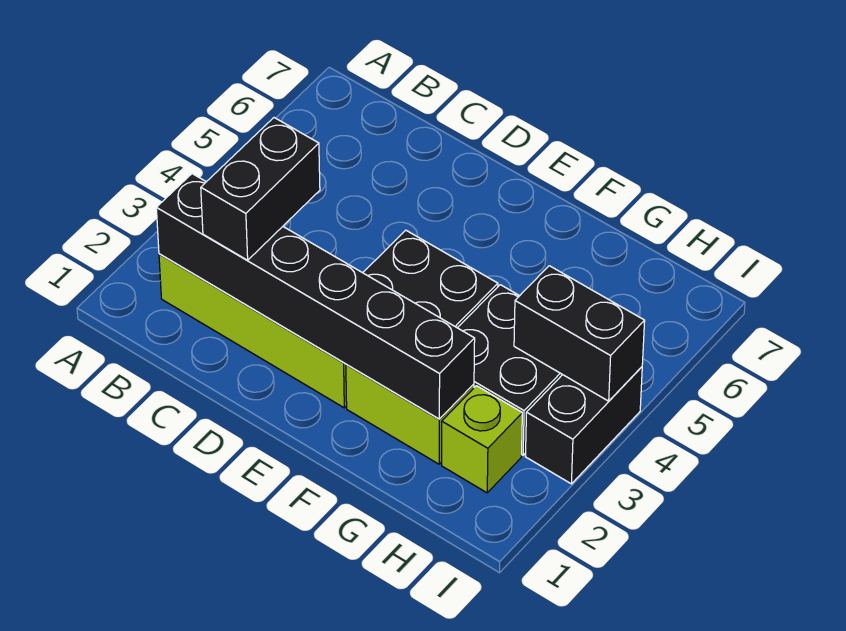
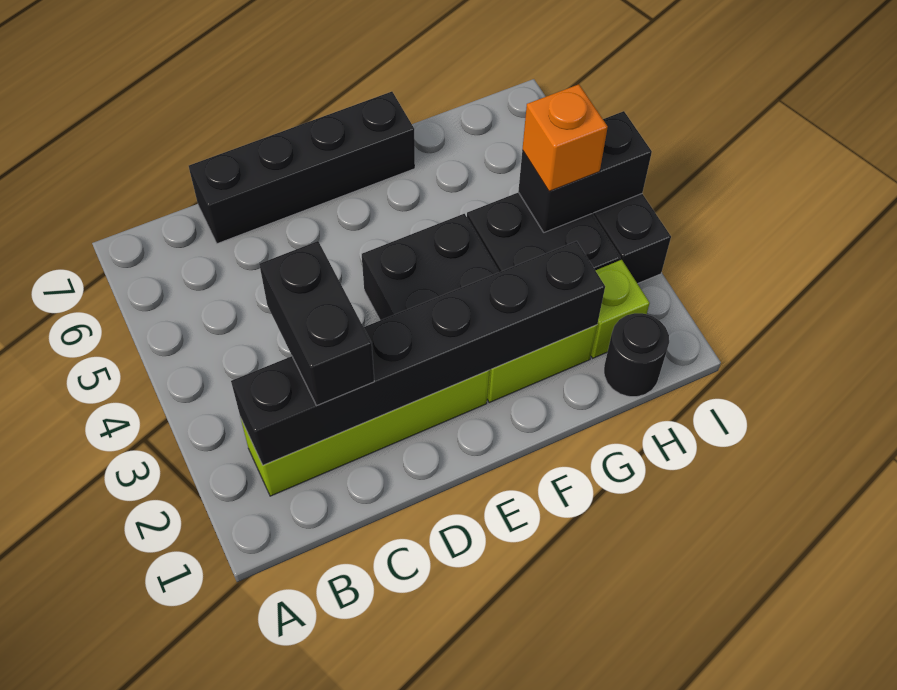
none -> black 1x4 brick [189,92,415,244]
none -> black 1x1 round brick [604,313,669,397]
none -> orange 1x1 brick [522,84,608,191]

